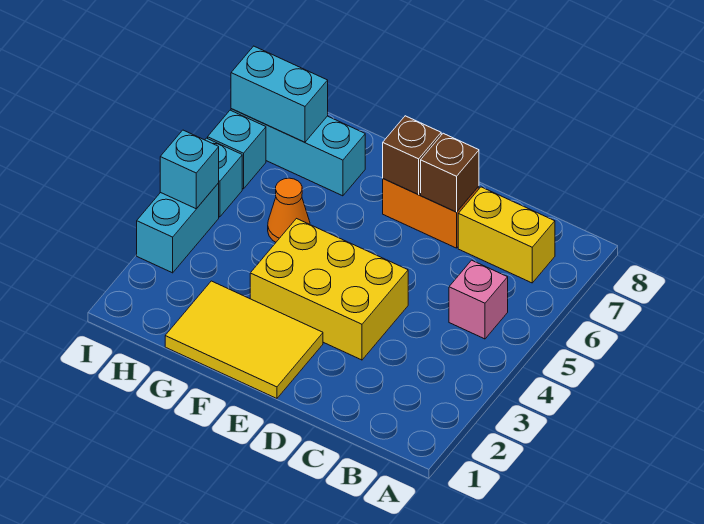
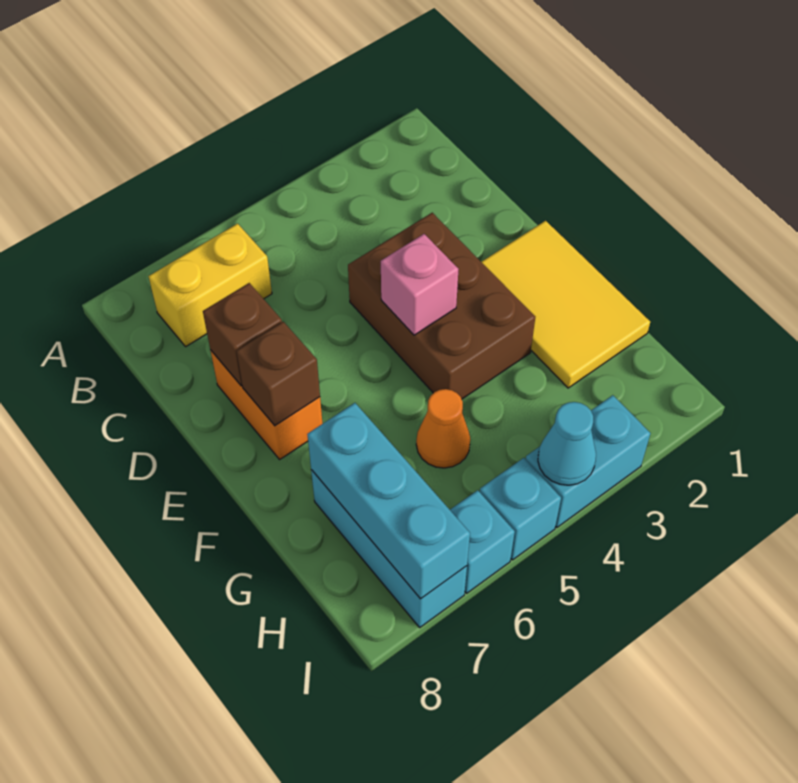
pink 1x1 brick [449,260,508,339] -> pink 1x1 brick moved to [381,234,459,335]
yellow 1x2 brick [458,187,555,283] -> yellow 1x2 brick turned to [149,224,272,346]
yellow 2x3 brick [250,219,408,360] -> brown 2x3 brick [348,213,535,399]
cyan 1x2 brick [231,46,328,142] -> cyan 1x3 brick [307,403,470,599]
cyan 1x1 brick [160,130,219,209] -> cyan 1x1 cone [538,402,596,485]

